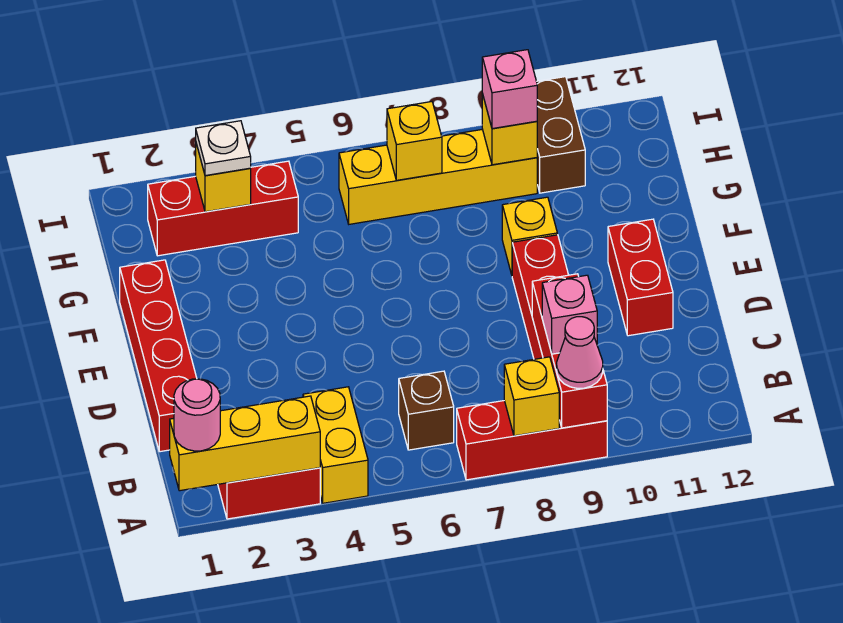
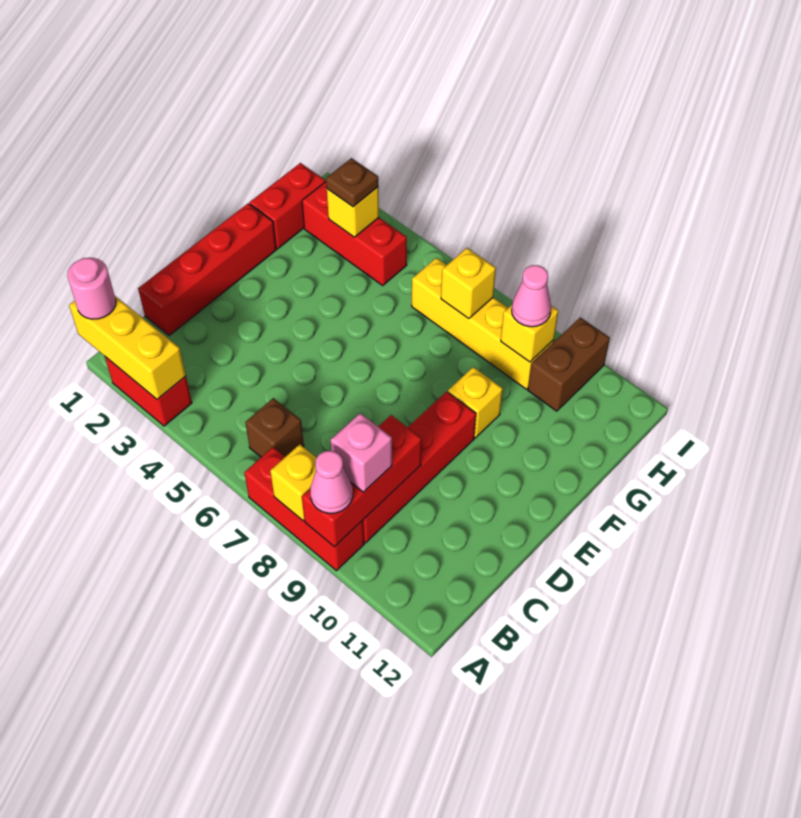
yellow 1x2 brick [303,387,368,503] -> none
red 1x2 brick [608,219,673,336] -> red 1x2 brick moved to [250,163,325,249]
white 1x1 plate [196,121,251,176] -> brown 1x1 plate [326,158,378,207]
pink 1x1 brick [482,50,537,129] -> pink 1x1 cone [512,265,551,327]

